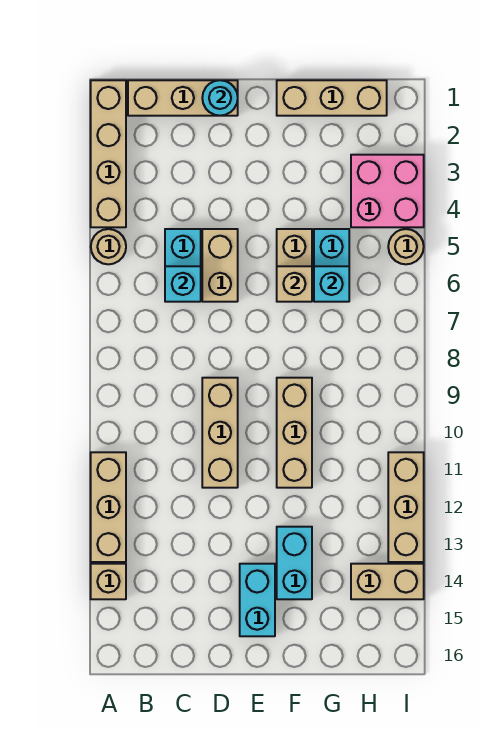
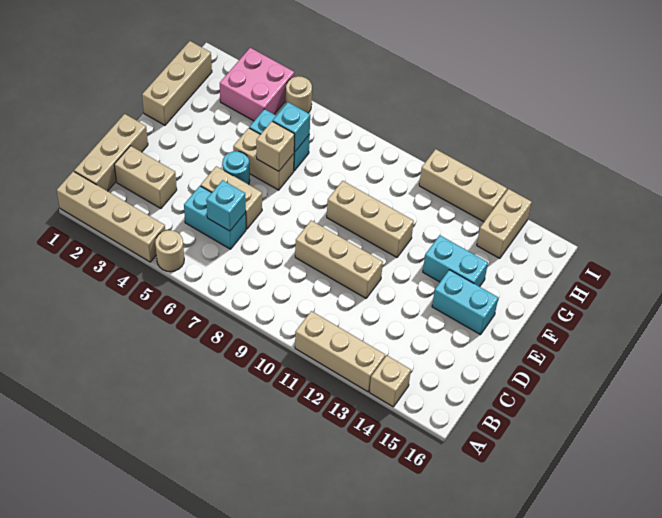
none -> tan 1x2 brick [114,146,177,208]
cyan 1x1 round brick [202,80,238,116] -> cyan 1x1 round brick moved to [222,151,250,185]

